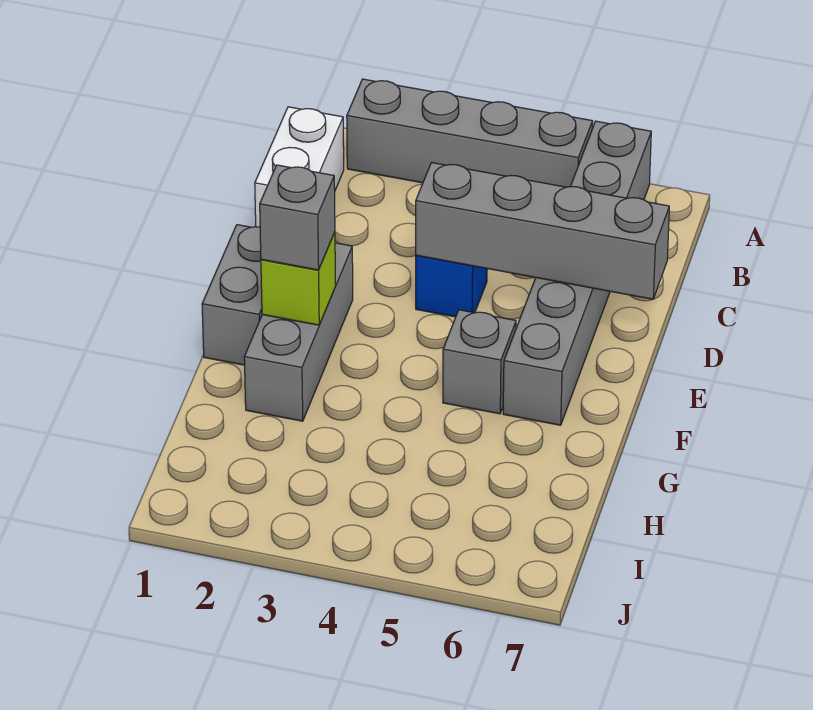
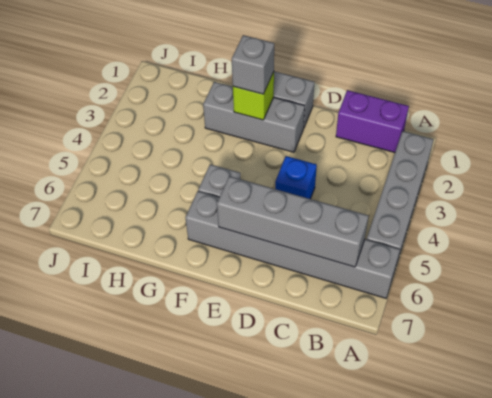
white 1x2 brick [255,107,344,227] -> purple 1x2 brick [336,90,409,153]
grey 1x4 brick [416,163,669,299] -> grey 1x4 brick turned to [217,176,369,267]

